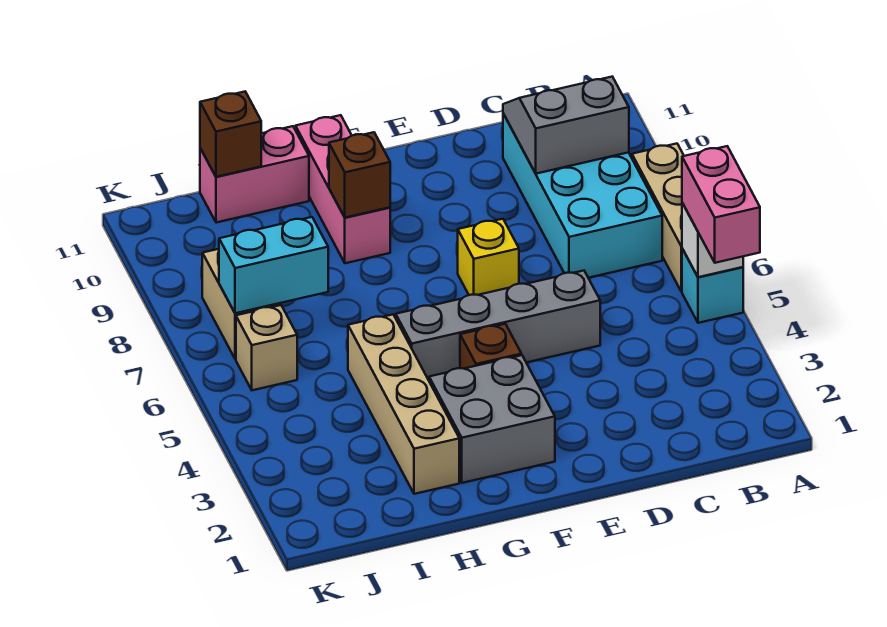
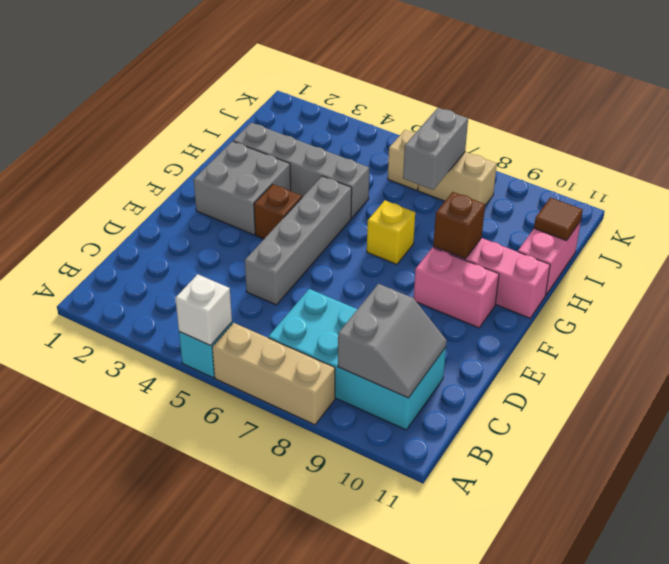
pink 1x2 brick [682,146,760,263] -> pink 1x2 brick moved to [414,248,499,328]
yellow 1x1 brick [458,219,519,295] -> yellow 1x1 brick moved to [367,201,415,264]
tan 1x4 brick [348,315,459,494] -> grey 1x4 brick [233,123,369,218]
cyan 1x2 brick [219,217,328,313] -> grey 1x2 brick [403,108,468,190]
brown 1x1 brick [200,92,261,177] -> brown 1x1 tile [534,198,583,241]

